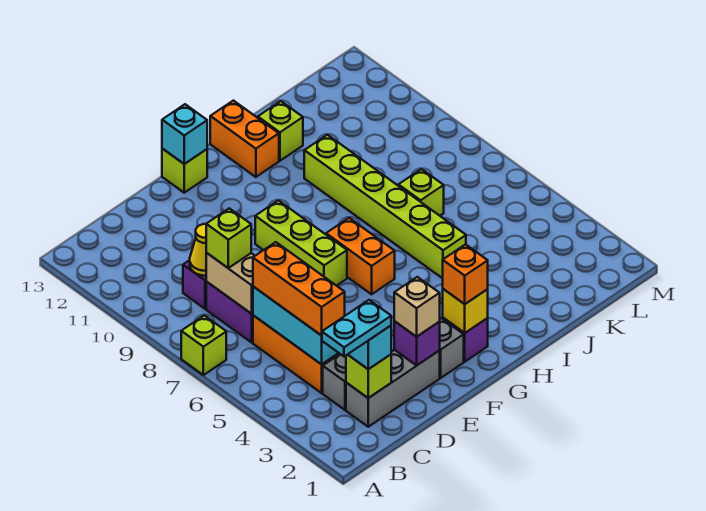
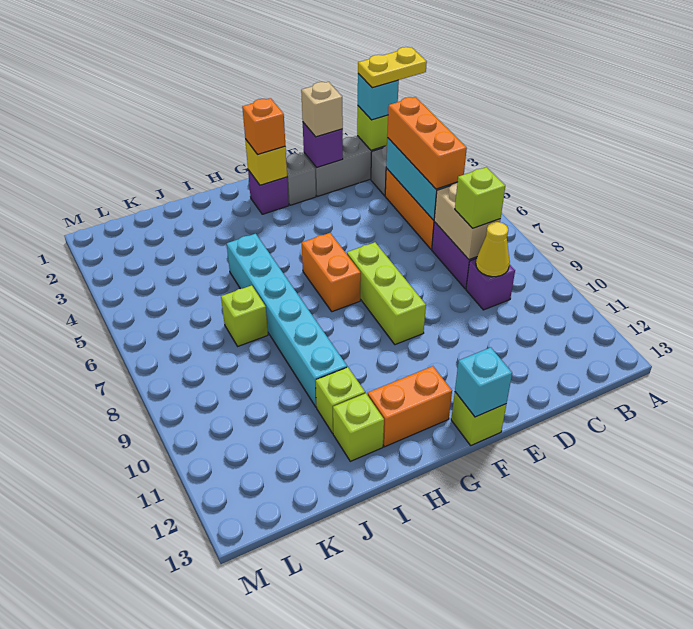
lime 1x1 brick [181,315,226,375] -> lime 1x1 brick moved to [316,367,365,433]
cyan 1x2 plate [322,300,391,357] -> yellow 1x2 plate [358,47,427,88]
orange 1x2 brick [210,101,279,177] -> orange 1x2 brick turned to [368,366,452,447]
lime 1x6 brick [304,135,466,278] -> cyan 1x6 brick [227,234,347,407]

